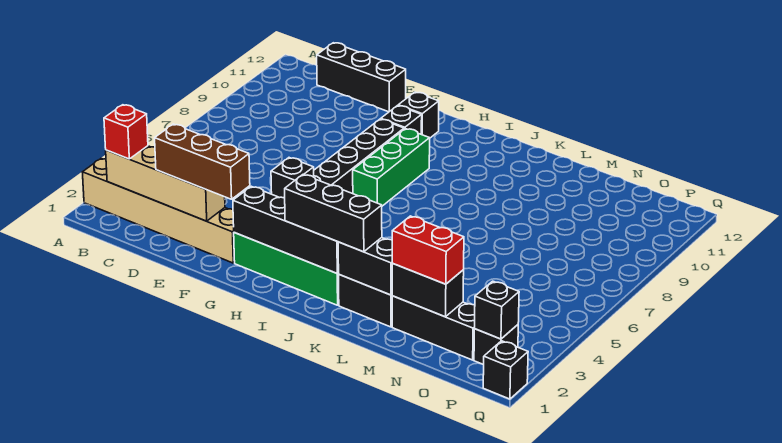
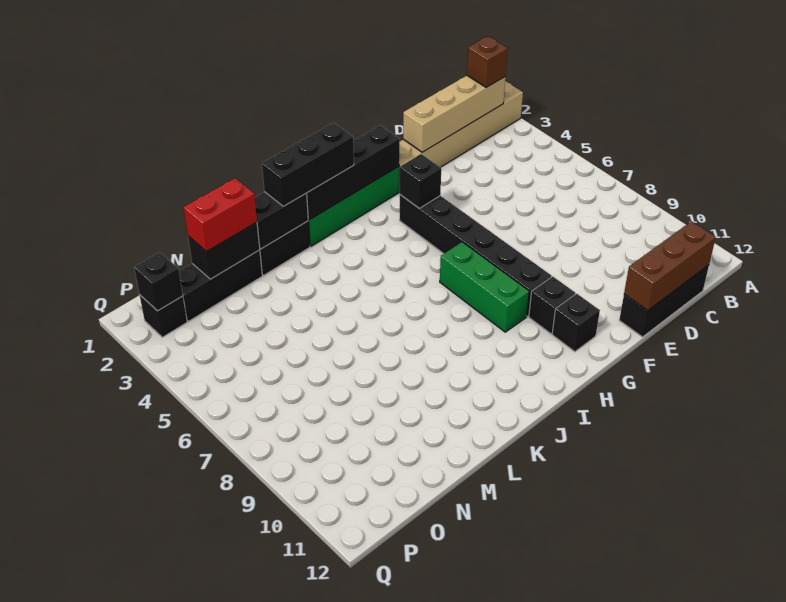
red 1x1 brick [104,105,148,159] -> brown 1x1 brick [467,36,508,88]
brown 1x3 brick [155,124,250,199] -> brown 1x3 brick moved to [624,221,716,310]
black 1x1 brick [483,341,528,399] -> none

